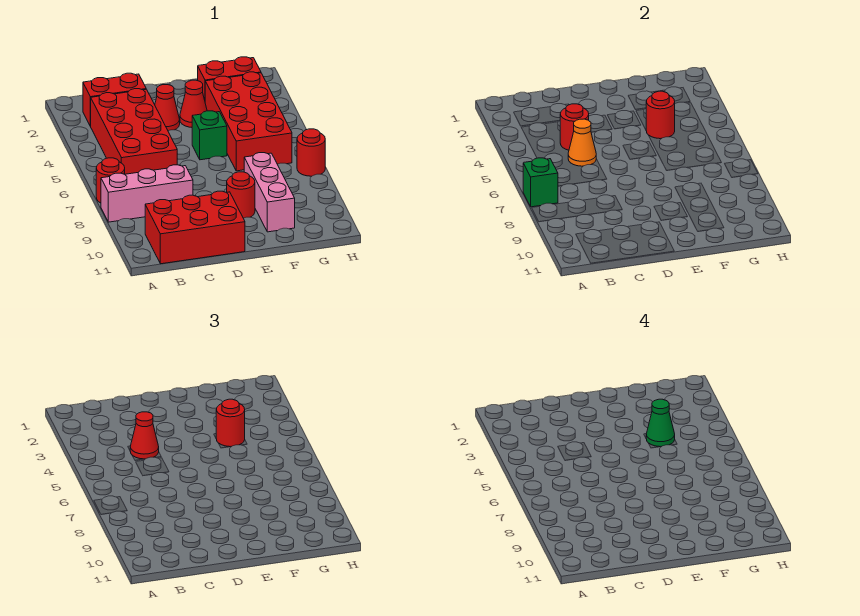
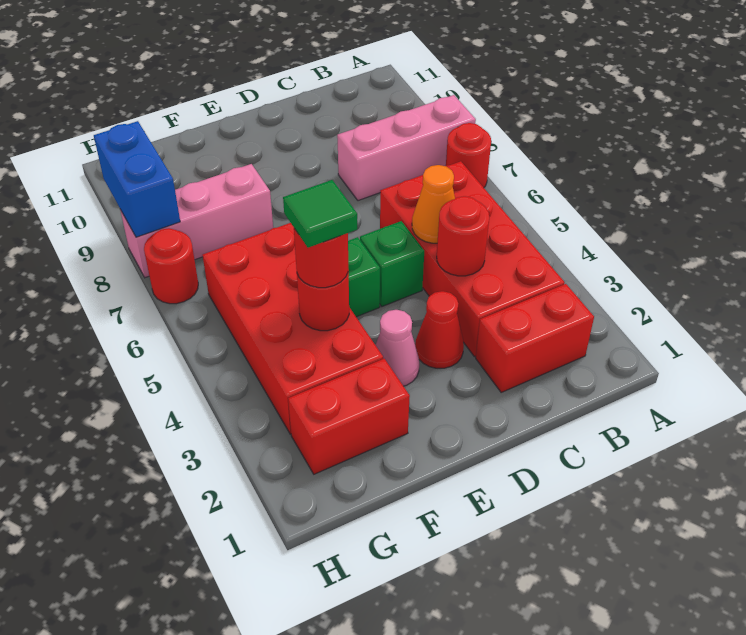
green 1x1 brick [523,158,558,207] -> green 1x1 brick moved to [360,221,424,306]
red 2x3 brick [145,191,245,264] -> none
red 1x1 cone [130,412,159,459] -> none
red 1x1 cone [180,80,207,127] -> pink 1x1 cone [376,310,419,386]
red 1x1 round brick [227,172,255,218] -> none
green 1x1 cone [646,399,675,447] -> green 1x1 tile [283,180,357,248]
pink 1x3 brick [244,153,295,232] -> pink 1x3 brick turned to [120,164,273,278]
none -> blue 1x2 brick [94,121,180,237]

